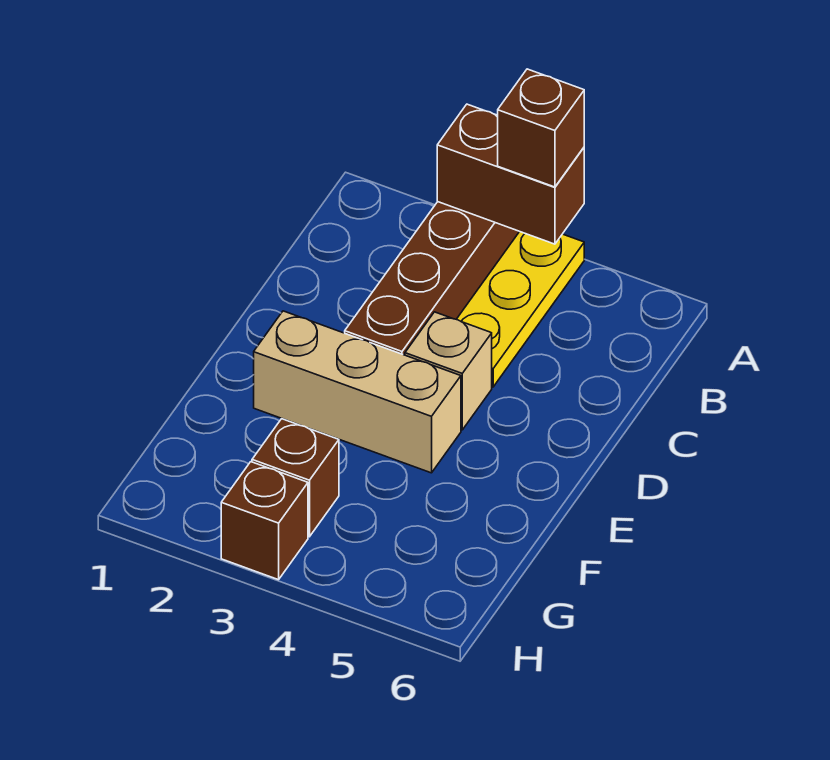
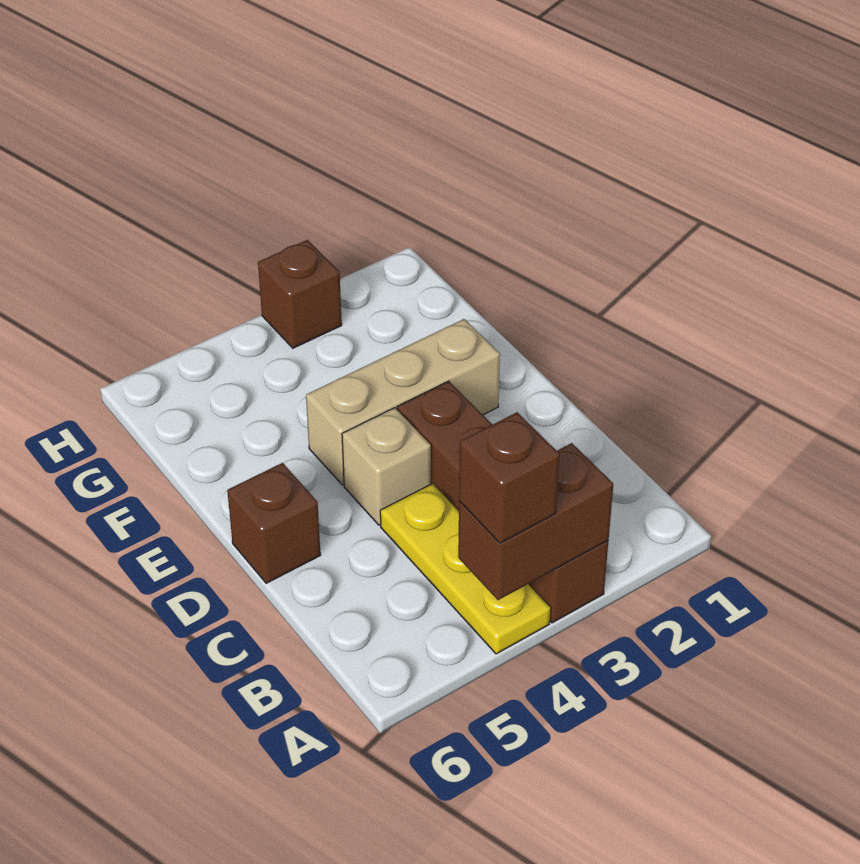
brown 1x1 brick [252,419,339,537] -> brown 1x1 brick moved to [227,463,320,583]

